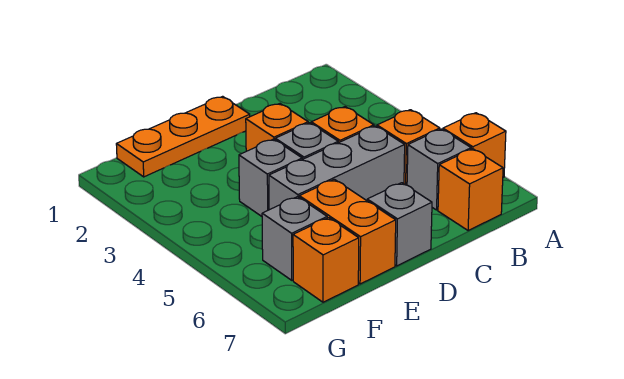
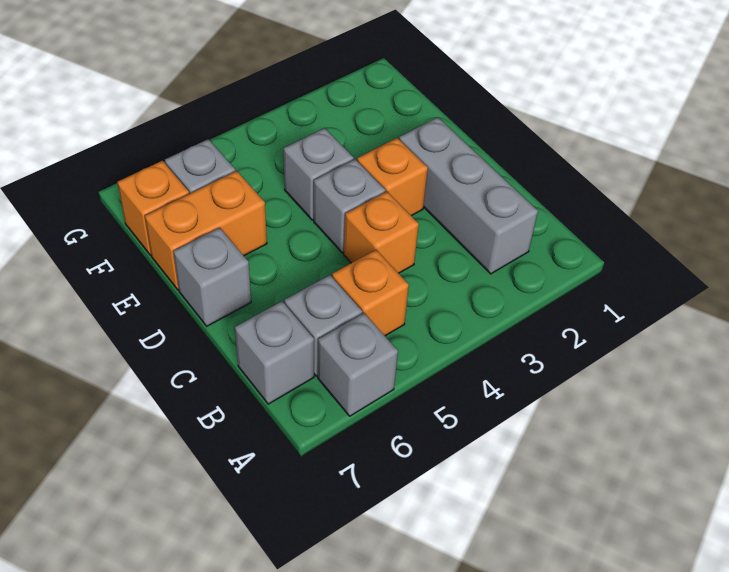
orange 1x1 brick [443,113,506,178] -> grey 1x1 brick [318,313,398,416]
orange 1x1 brick [438,149,503,231] -> grey 1x1 brick [235,301,314,404]
grey 1x3 brick [269,126,405,210] -> grey 1x3 brick moved to [399,117,538,274]
orange 1x3 plate [116,96,250,177] -> none

